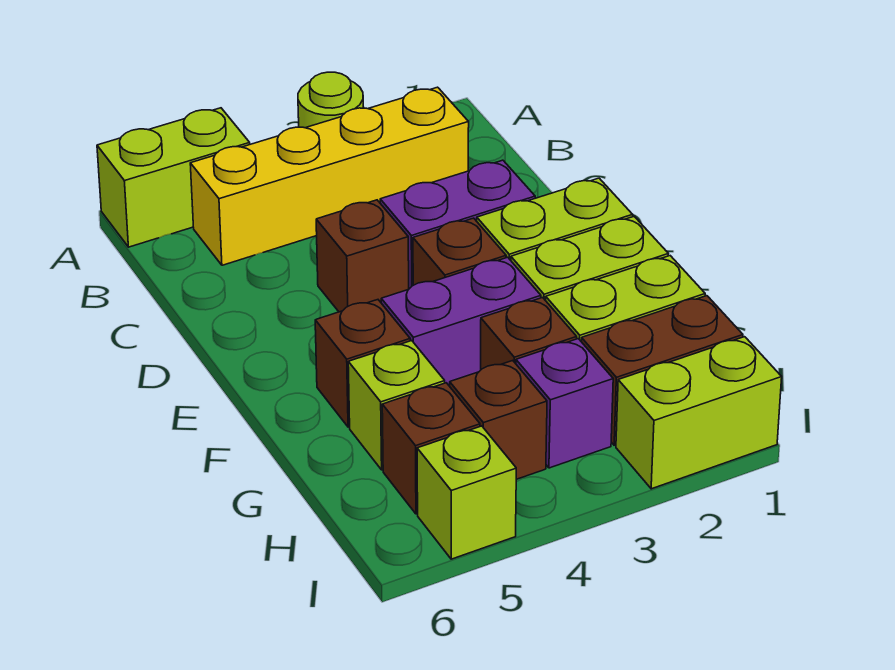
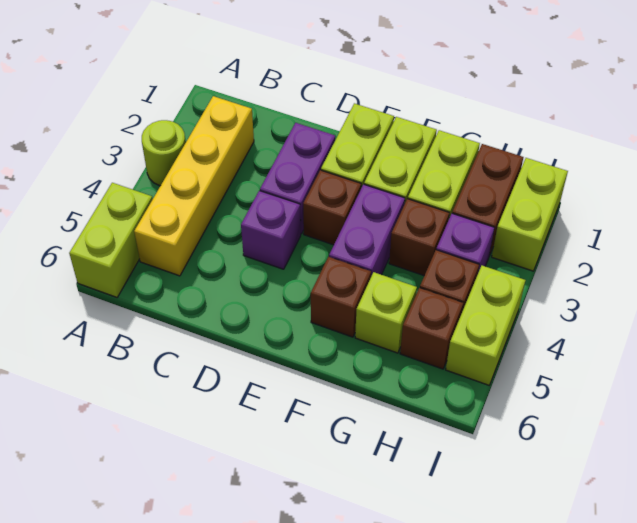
brown 1x1 brick [316,200,409,312] -> purple 1x1 brick [241,191,301,269]
lime 1x1 brick [417,426,516,559] -> lime 1x2 brick [446,266,526,385]

